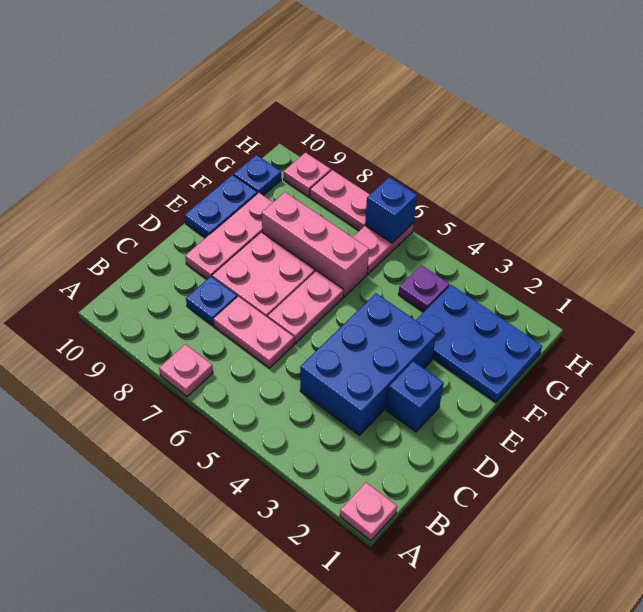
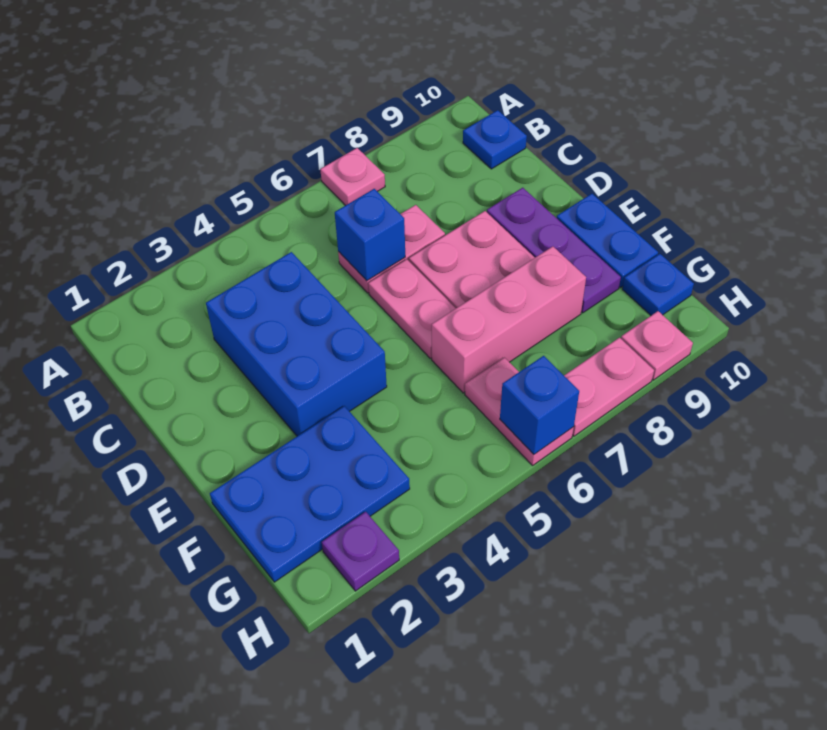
pink 1x1 plate [340,483,397,541] -> none
blue 1x1 plate [186,276,237,326] -> blue 1x1 plate moved to [463,110,527,169]
blue 1x1 brick [386,361,444,432] -> blue 1x1 brick moved to [335,189,405,281]
pink 1x3 plate [185,193,273,279] -> purple 1x3 plate [487,188,621,313]
purple 1x1 plate [398,265,449,312] -> purple 1x1 plate moved to [322,512,399,591]

